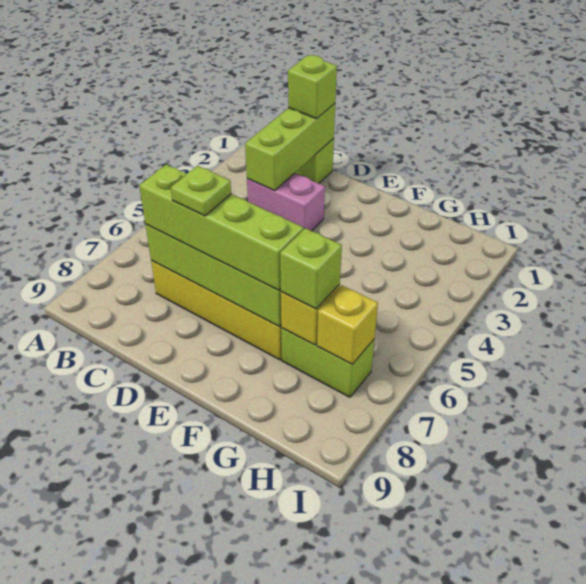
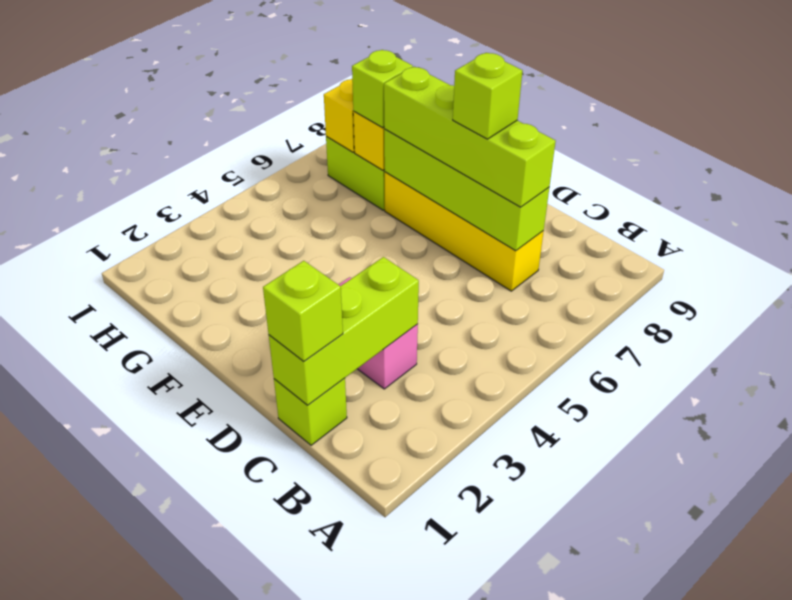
lime 1x1 plate [171,166,231,216] -> lime 1x1 brick [453,53,522,139]

